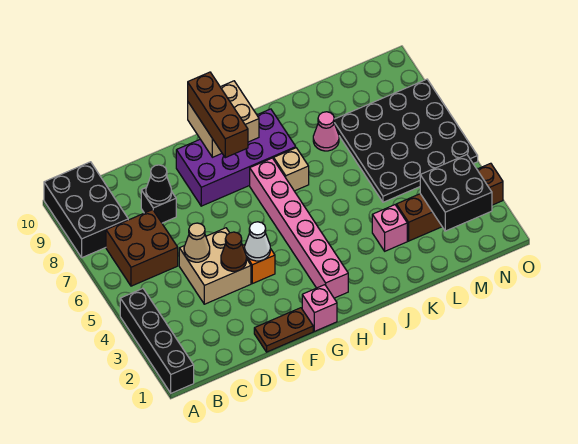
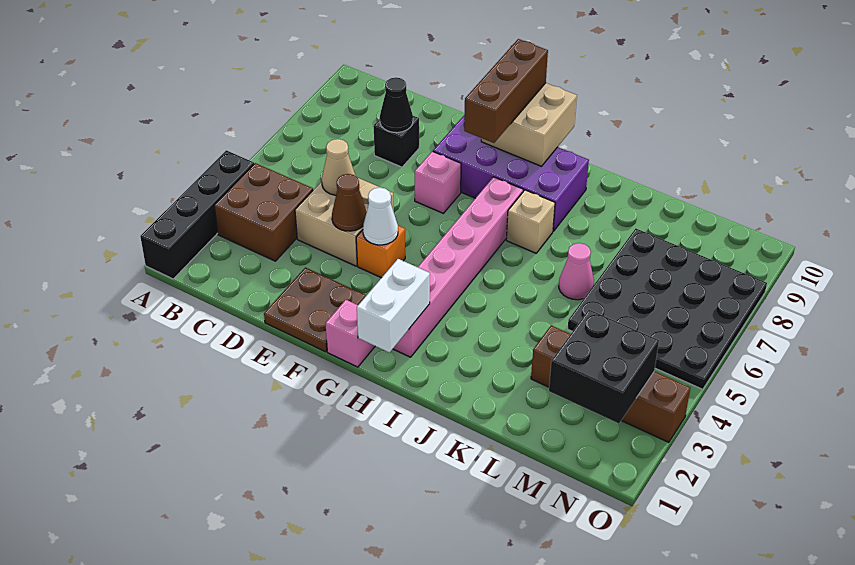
black 2x3 brick [44,162,128,258] -> none
brown 2x2 brick [106,210,178,286] -> brown 2x2 brick moved to [214,163,313,261]
brown 1x2 plate [254,308,313,352] -> brown 2x2 plate [264,267,366,352]
none -> white 1x2 brick [357,259,430,353]
pink 1x1 brick [372,205,407,251] -> pink 1x1 brick moved to [415,151,461,213]
pink 1x1 cone [313,112,339,151] -> pink 1x1 cone moved to [559,243,594,300]

